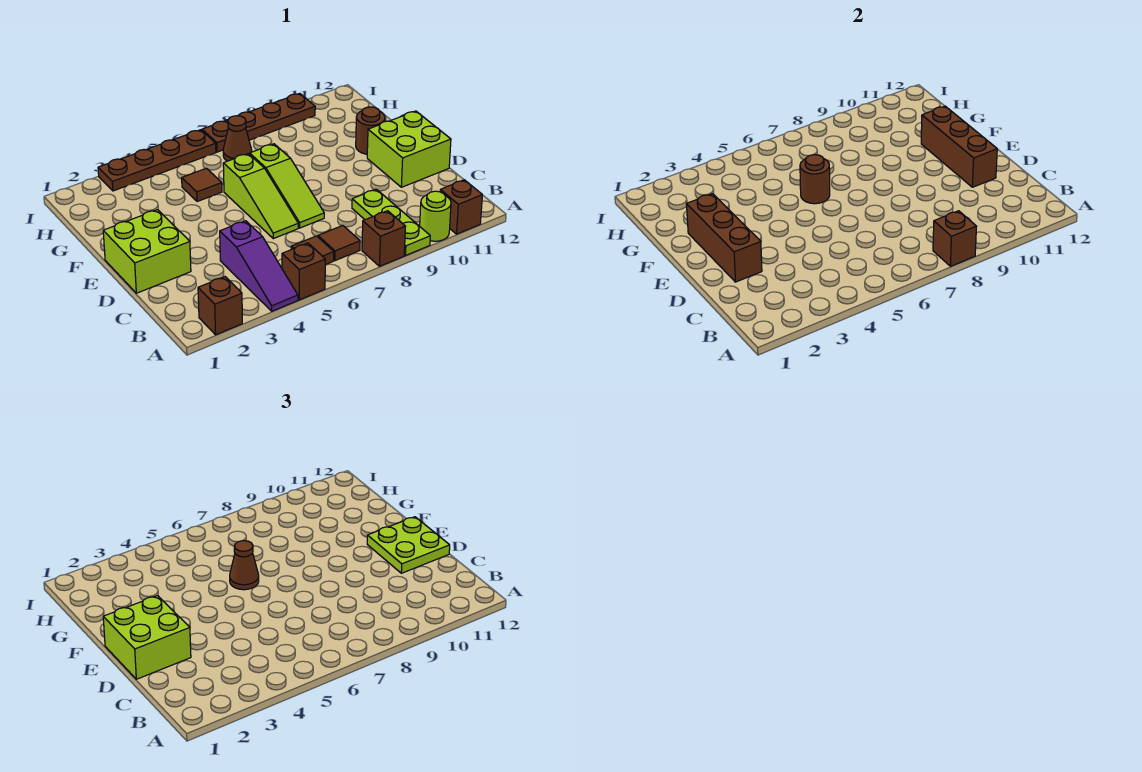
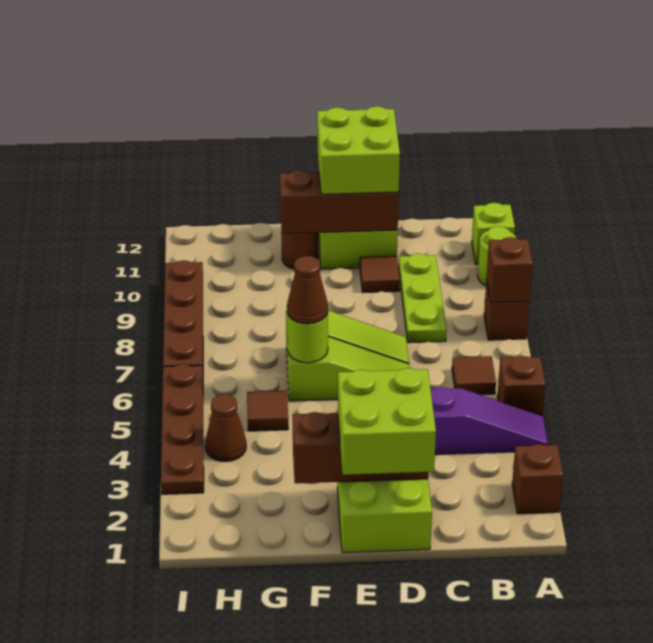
lime 1x3 plate [352,189,430,255] -> lime 1x3 plate turned to [399,253,447,343]
brown 1x1 brick [440,180,482,234] -> lime 1x1 brick [472,203,515,264]
brown 1x1 tile [318,226,360,261] -> brown 1x1 tile moved to [360,256,400,292]
lime 2x2 plate [367,517,450,573] -> lime 2x2 brick [317,106,400,194]
brown 1x1 round brick [800,155,830,204] -> lime 1x1 round brick [287,313,328,363]
brown 1x1 cone [223,116,252,161] -> brown 1x1 cone moved to [205,394,246,461]

